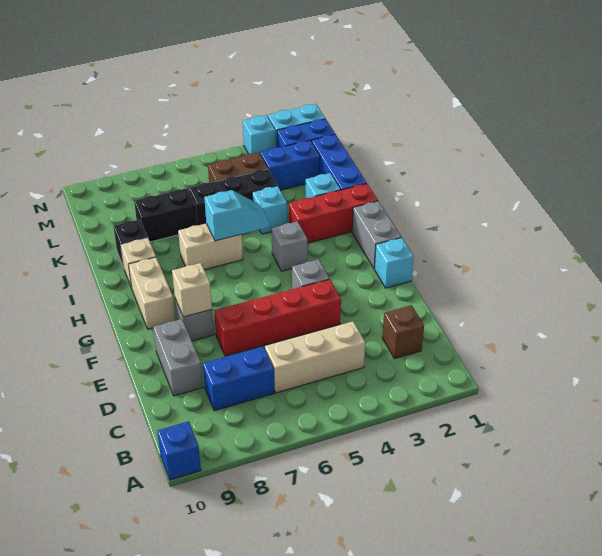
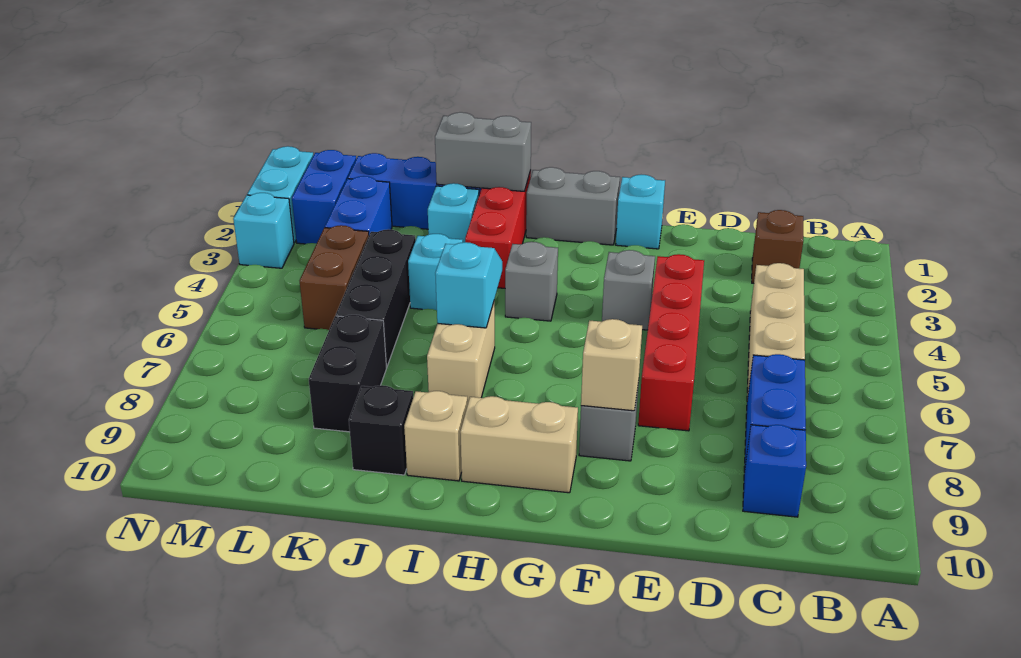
blue 1x1 brick [157,421,201,480] -> blue 1x1 brick moved to [743,425,806,517]
grey 1x2 brick [153,319,203,396] -> grey 1x2 brick moved to [435,112,531,192]

